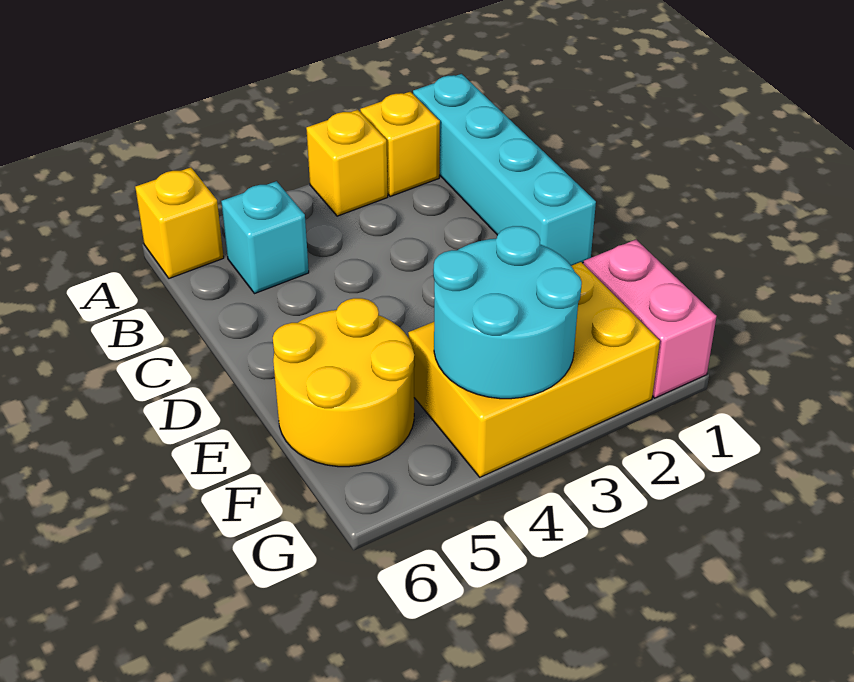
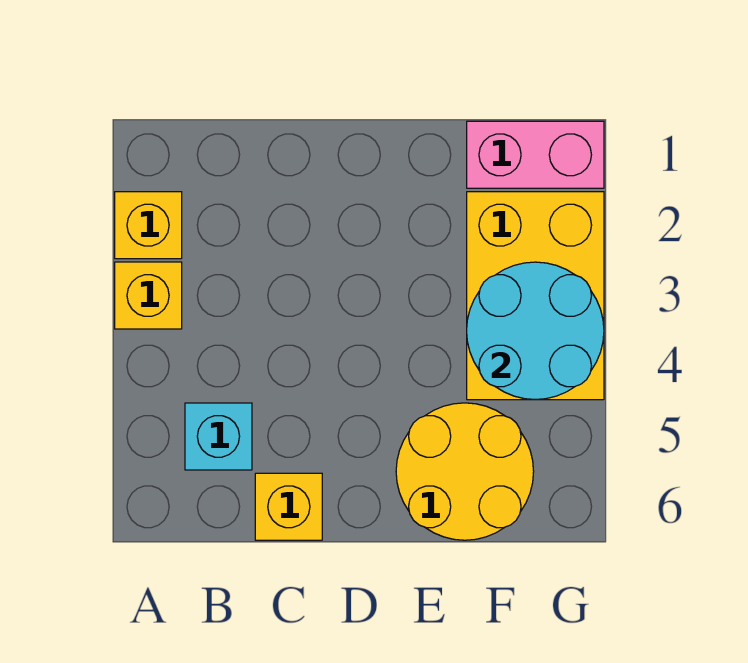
cyan 1x4 brick [413,74,596,266] -> none
yellow 1x1 brick [135,167,224,278] -> yellow 1x1 brick moved to [255,473,322,540]

